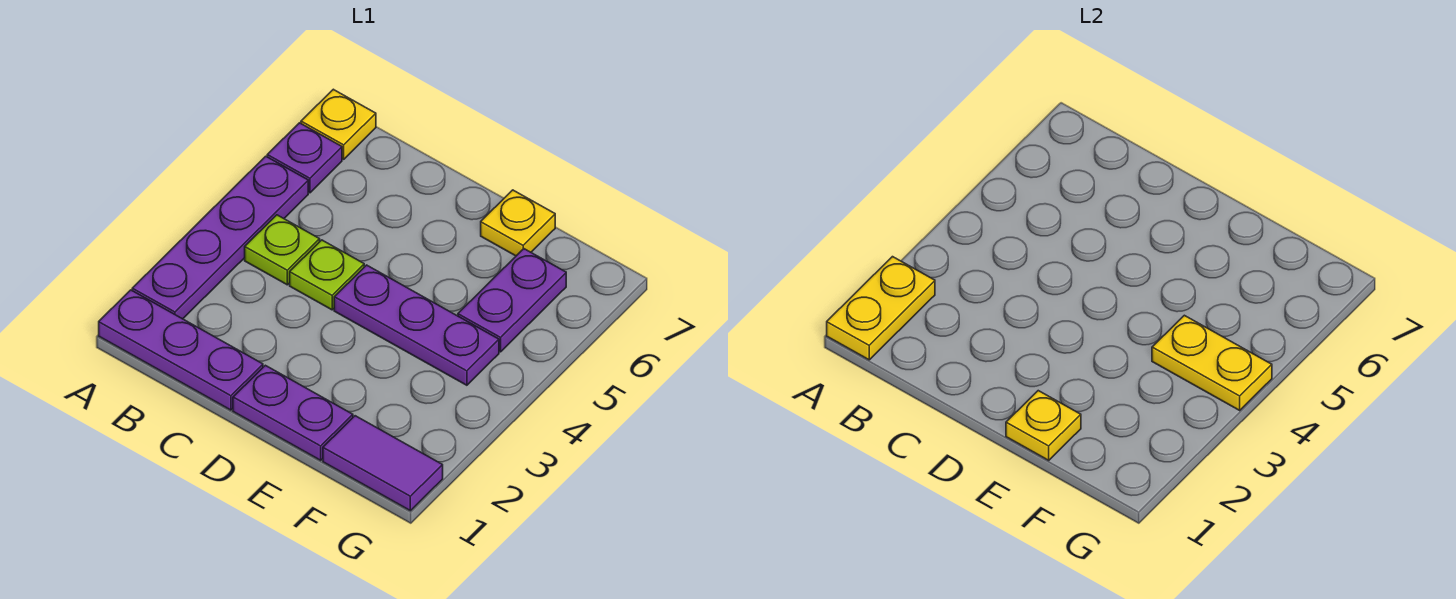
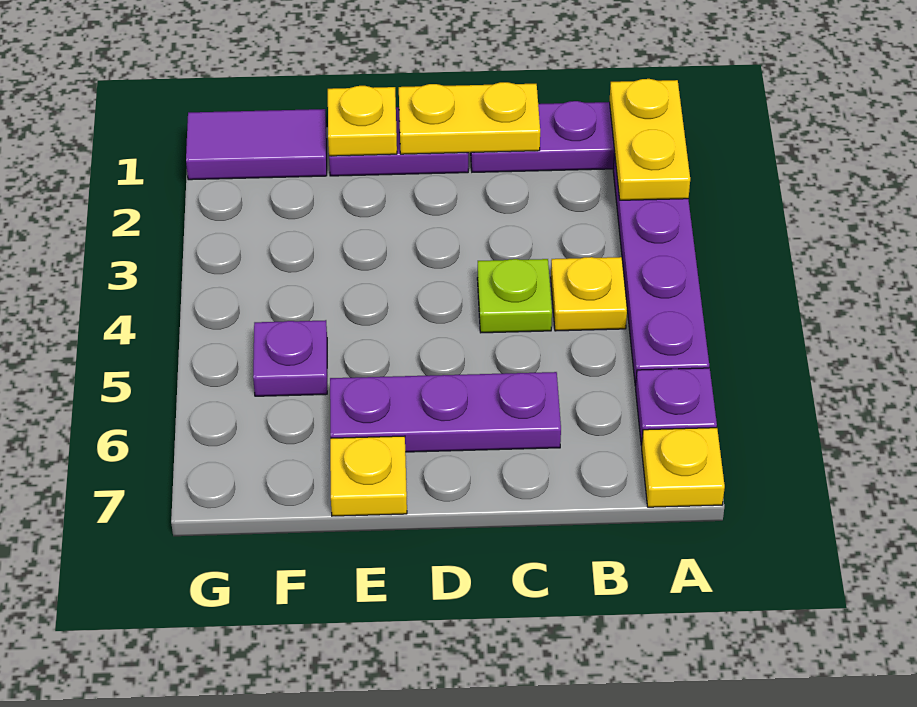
lime 1x1 plate [245,215,320,285] -> yellow 1x1 plate [551,257,627,331]
purple 1x3 plate [334,265,499,385] -> purple 1x3 plate moved to [330,372,561,452]
yellow 1x2 plate [1152,315,1272,410] -> yellow 1x2 plate moved to [399,82,540,154]
purple 1x2 plate [458,249,566,352] -> purple 1x1 plate [253,320,327,396]

